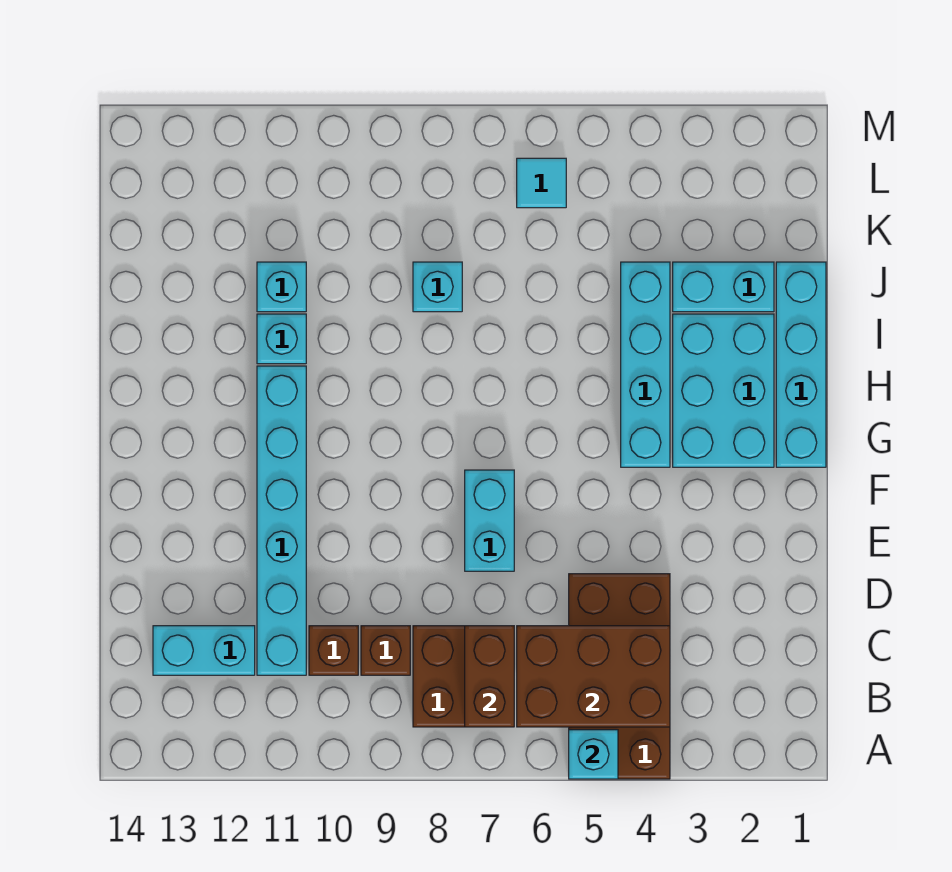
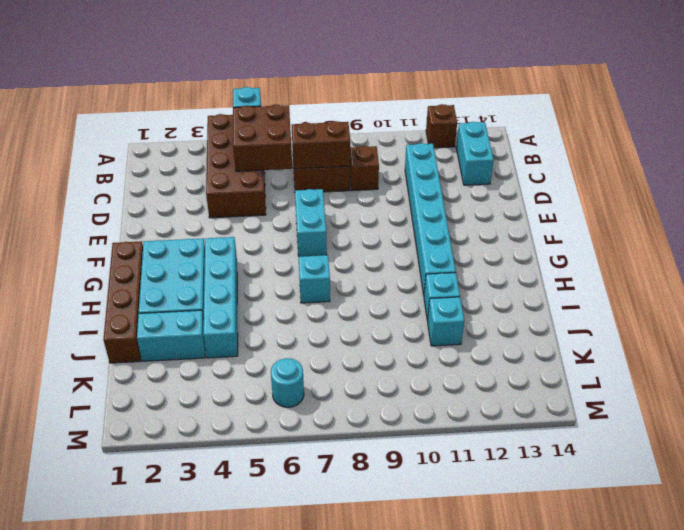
brown 2x3 brick [517,626,670,727] -> brown 2x2 brick [233,104,292,171]
brown 1x2 brick [465,626,514,727] -> brown 1x2 brick turned to [292,121,350,169]
brown 1x1 brick [309,626,358,675] -> brown 1x1 brick moved to [426,104,457,148]
cyan 1x2 brick [153,626,255,675] -> cyan 1x2 brick turned to [456,122,494,185]
cyan 1x4 brick [776,262,826,467] -> brown 1x4 brick [103,241,143,363]
cyan 1x1 brick [413,262,462,312] -> cyan 1x1 brick moved to [299,255,330,303]
cyan 1x1 tile [517,158,566,208] -> cyan 1x1 round brick [271,358,304,407]

